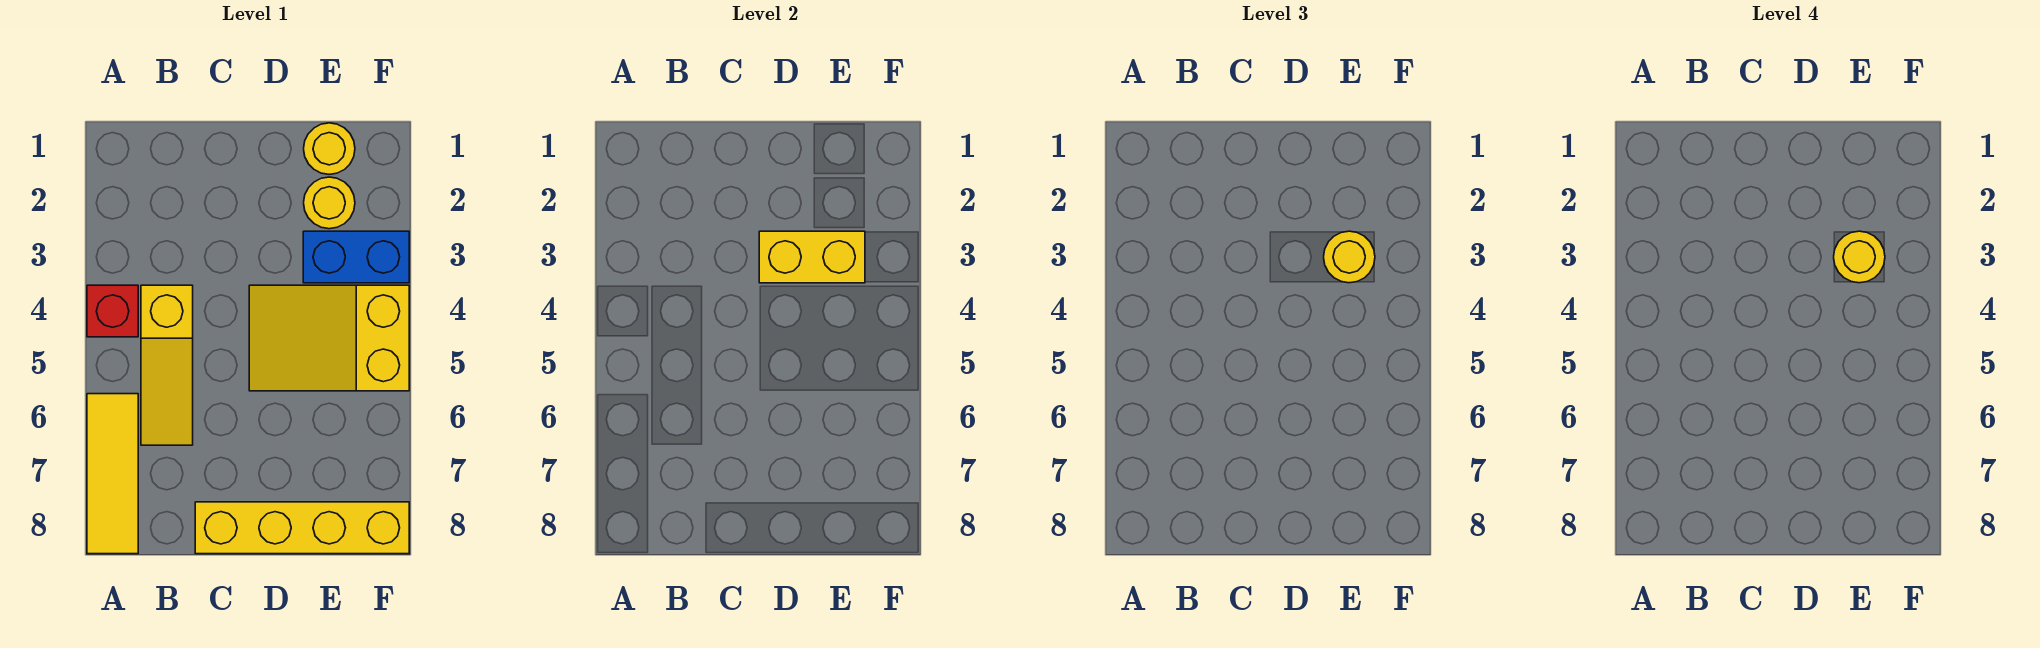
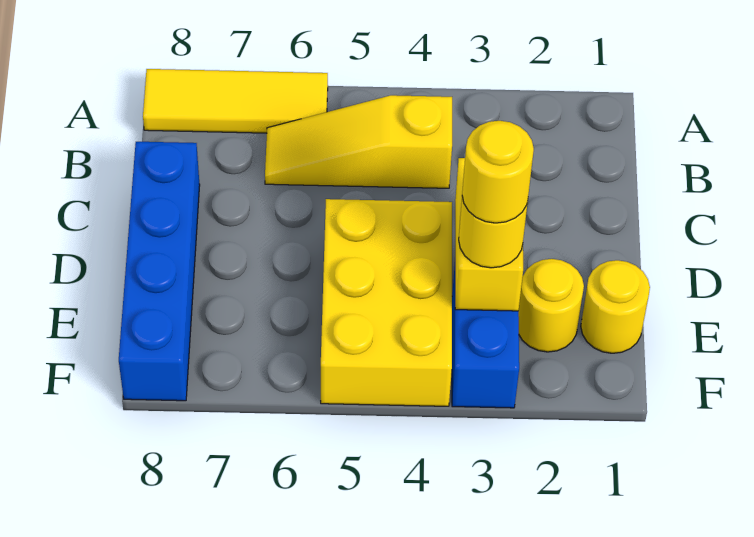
red 1x1 brick [87,285,138,337] -> none
yellow 1x4 brick [195,502,409,554] -> blue 1x4 brick [119,142,200,401]
yellow 2x3 slope [249,285,409,391] -> yellow 2x3 brick [321,199,452,406]

